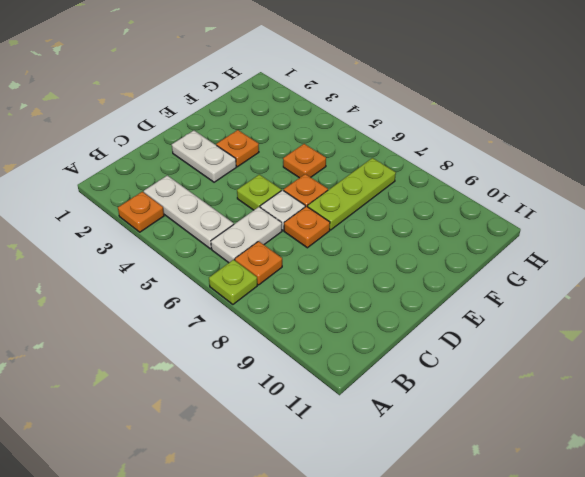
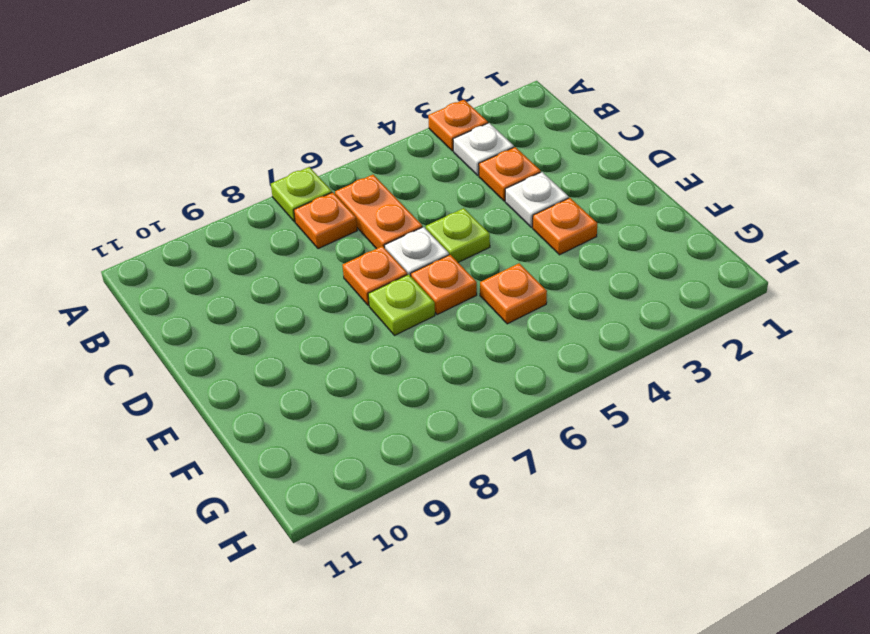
white 1x3 plate [144,175,234,249] -> white 1x1 plate [453,123,514,175]
white 1x2 plate [211,207,282,263] -> orange 1x2 plate [335,175,422,249]
none -> orange 1x1 plate [479,147,541,201]
white 1x2 plate [172,130,236,182] -> white 1x1 plate [505,172,569,227]
lime 1x3 plate [307,158,396,230] -> lime 1x1 plate [368,274,435,336]

